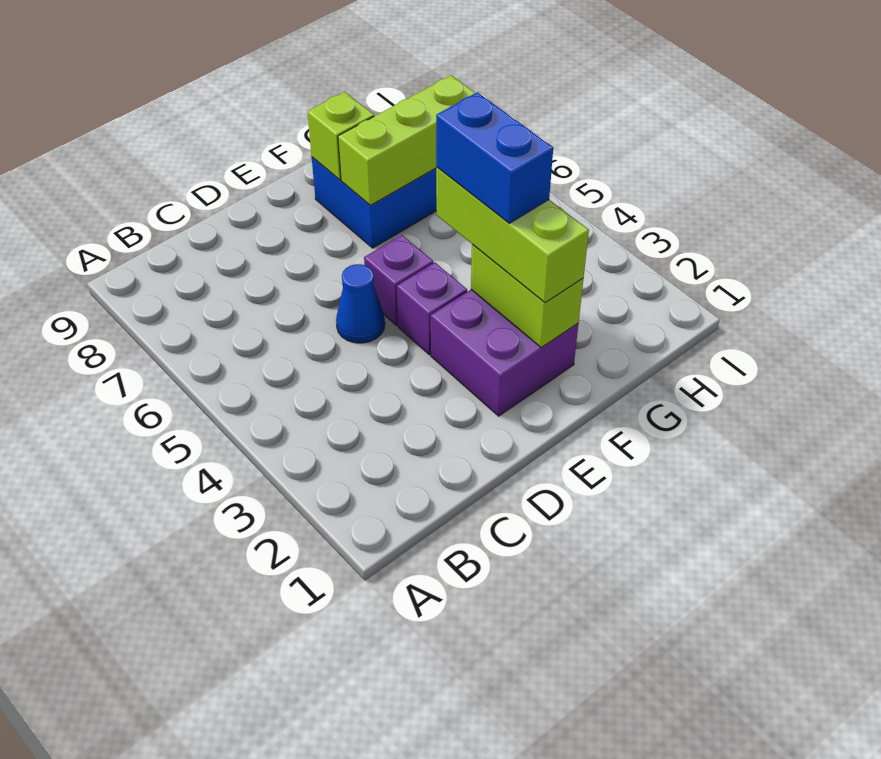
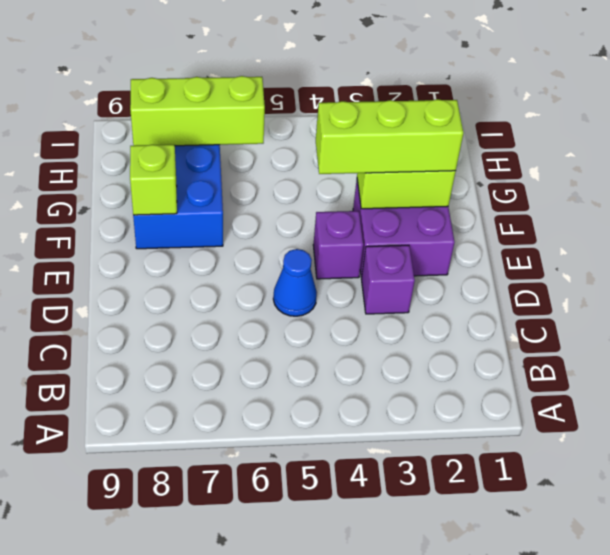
purple 1x1 brick [364,235,433,326] -> purple 1x1 brick moved to [361,245,415,314]
blue 1x2 brick [436,92,553,223] -> none
lime 1x3 brick [338,75,475,205] -> lime 1x3 brick turned to [130,76,265,146]

